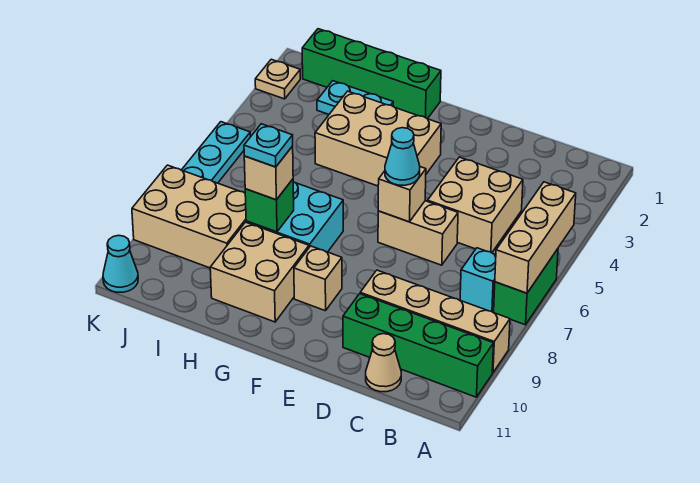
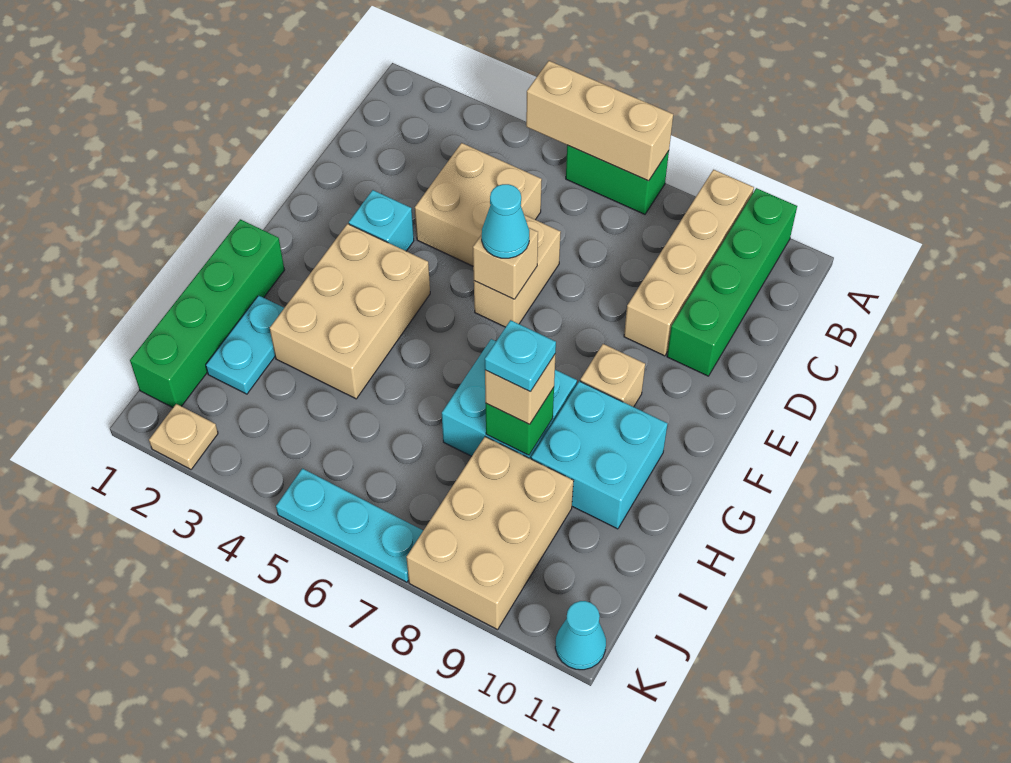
cyan 1x1 brick [460,248,496,312] -> cyan 1x1 brick moved to [349,190,414,251]
tan 1x1 cone [366,334,401,392] -> none
tan 2x2 brick [210,222,309,322] -> cyan 2x2 brick [531,381,668,529]

